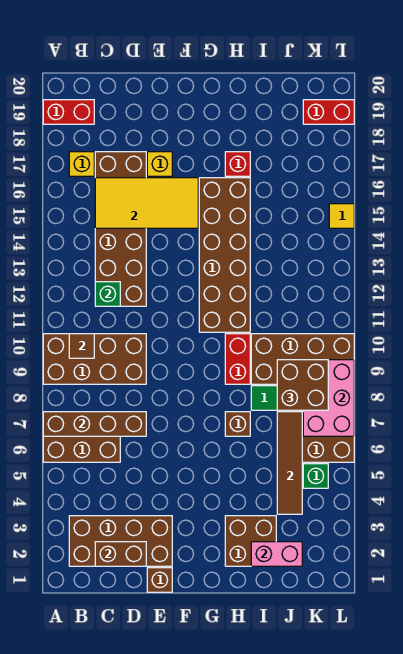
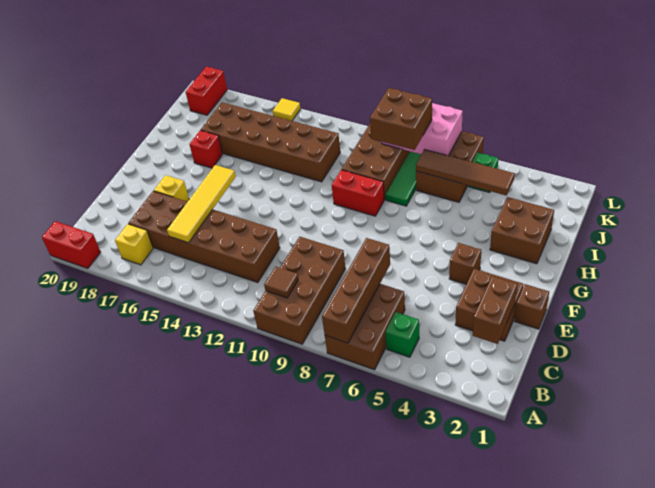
red 1x2 brick [43,100,94,124] -> red 1x2 brick turned to [42,221,101,268]
brown 2x4 brick [69,516,172,566] -> brown 2x2 brick [455,269,523,341]
green 1x1 brick [95,282,120,306] -> green 1x1 brick moved to [385,312,419,357]
yellow 2x4 tile [95,178,198,228] -> yellow 1x4 tile [167,165,236,243]
brown 2x6 brick [199,178,250,332] -> brown 2x6 brick moved to [201,102,340,182]
brown 1x1 brick [225,412,250,436] -> brown 1x1 brick moved to [449,243,481,284]
pink 1x2 brick [251,542,302,566] -> none

